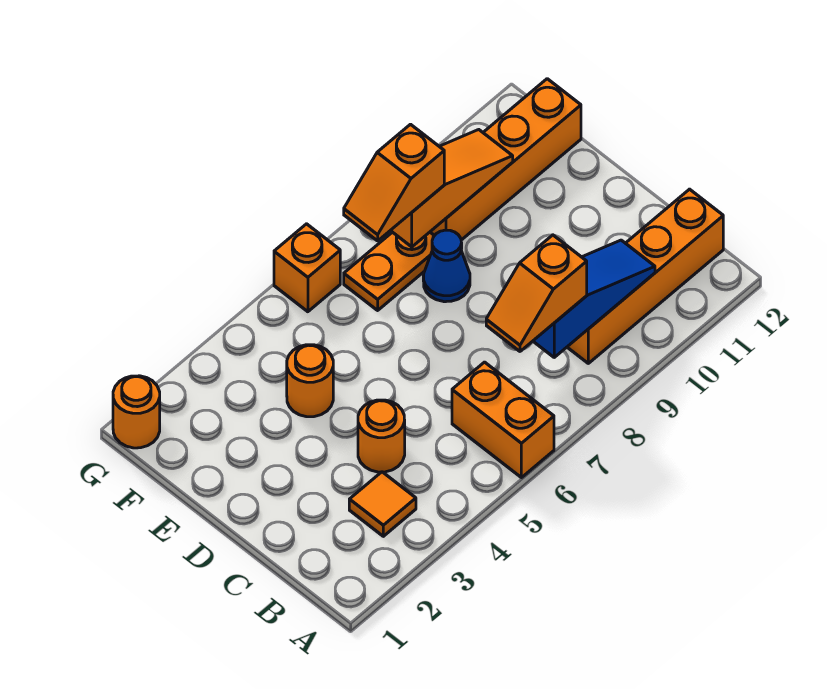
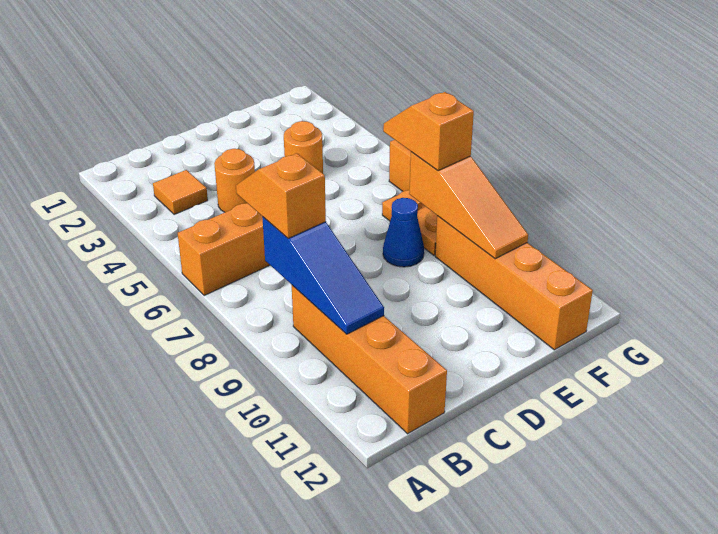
orange 1x1 round brick [113,376,160,448] -> none

